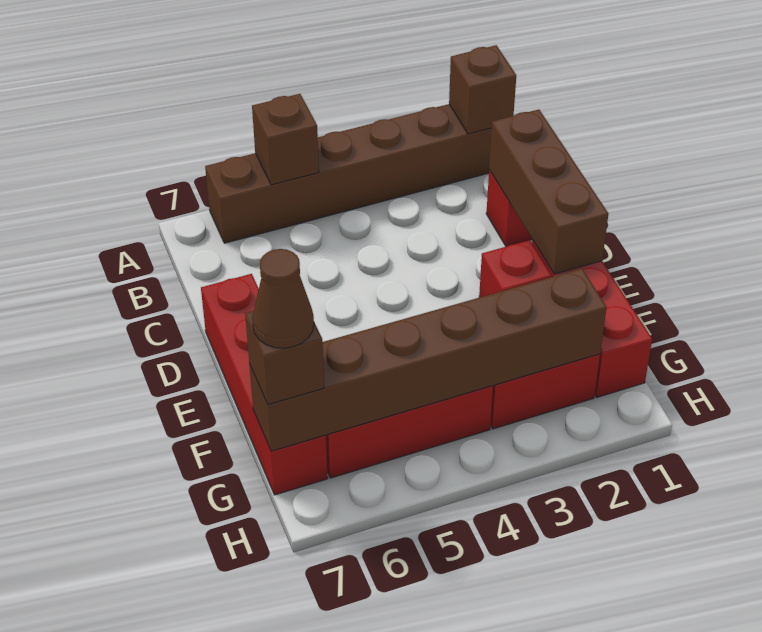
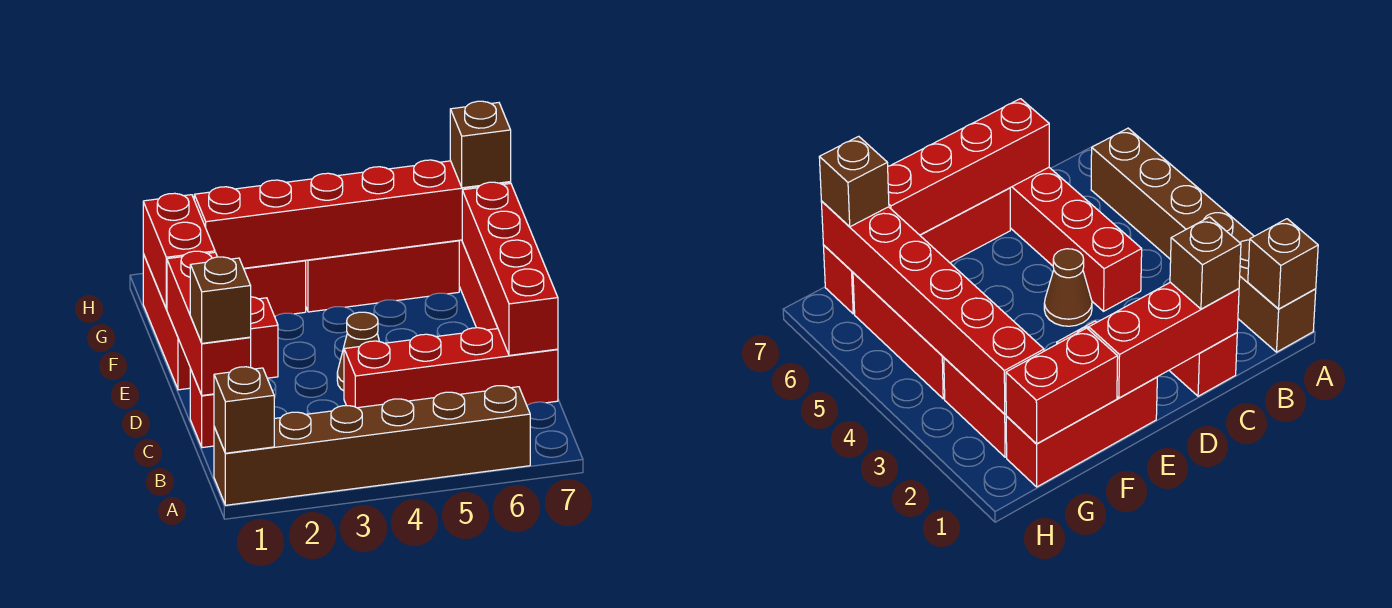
brown 1x1 brick [252,94,319,185] -> brown 1x1 brick moved to [190,257,251,343]
brown 1x3 brick [489,110,608,274] -> red 1x3 brick [167,251,251,395]
none -> red 1x4 brick [344,328,558,408]
none -> red 1x4 brick [462,182,558,355]
none -> red 1x2 brick [143,193,215,309]
brown 1x6 brick [249,269,607,451] -> red 1x6 brick [194,160,511,268]
brown 1x1 cone [252,249,314,348] -> brown 1x1 cone moved to [337,312,379,391]

